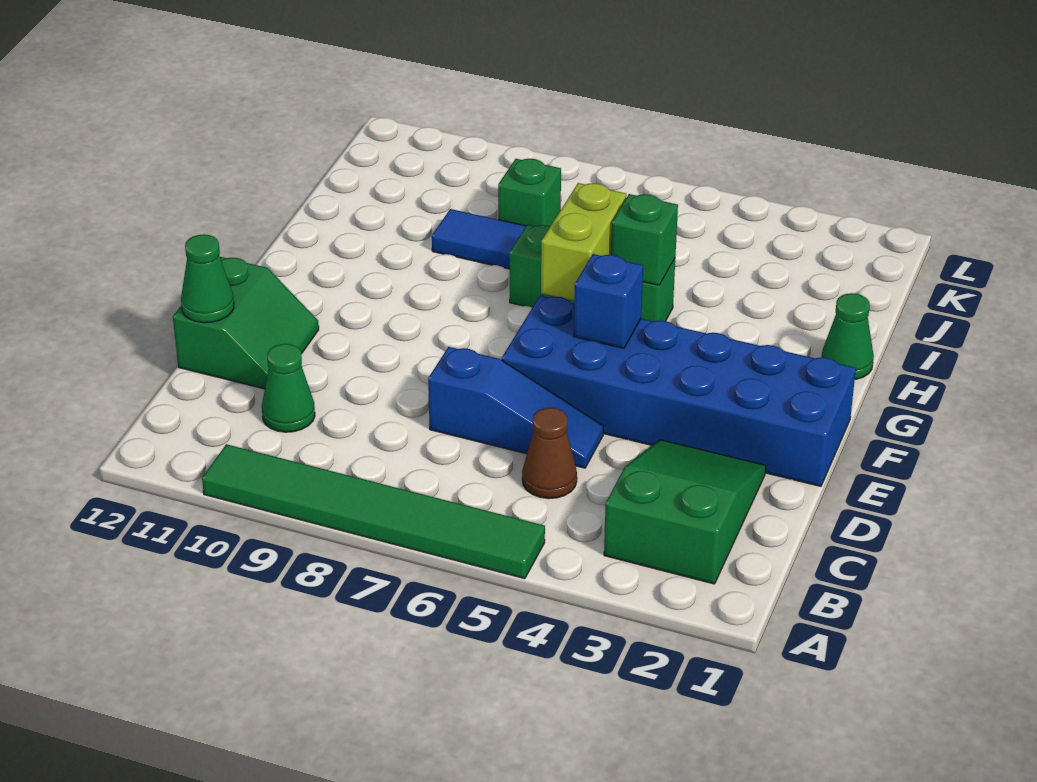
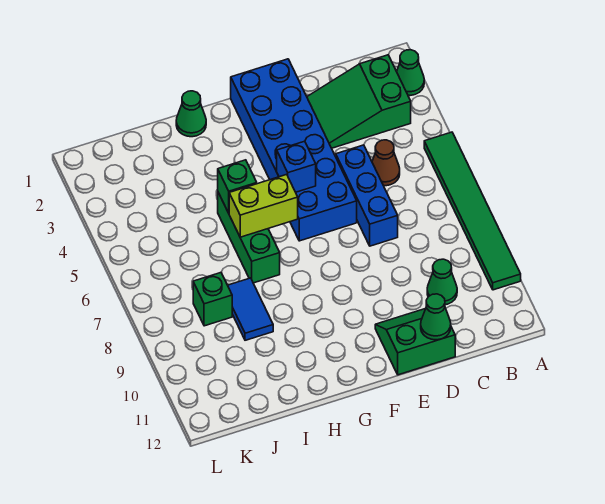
none -> green 1x1 cone [397,50,424,95]
blue 1x3 slope [428,347,603,468] -> blue 1x3 brick [336,145,398,246]

